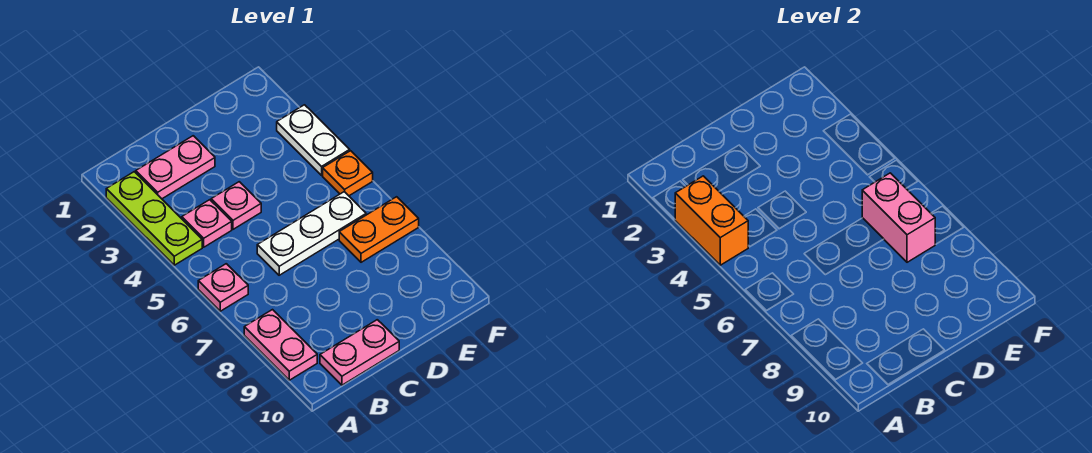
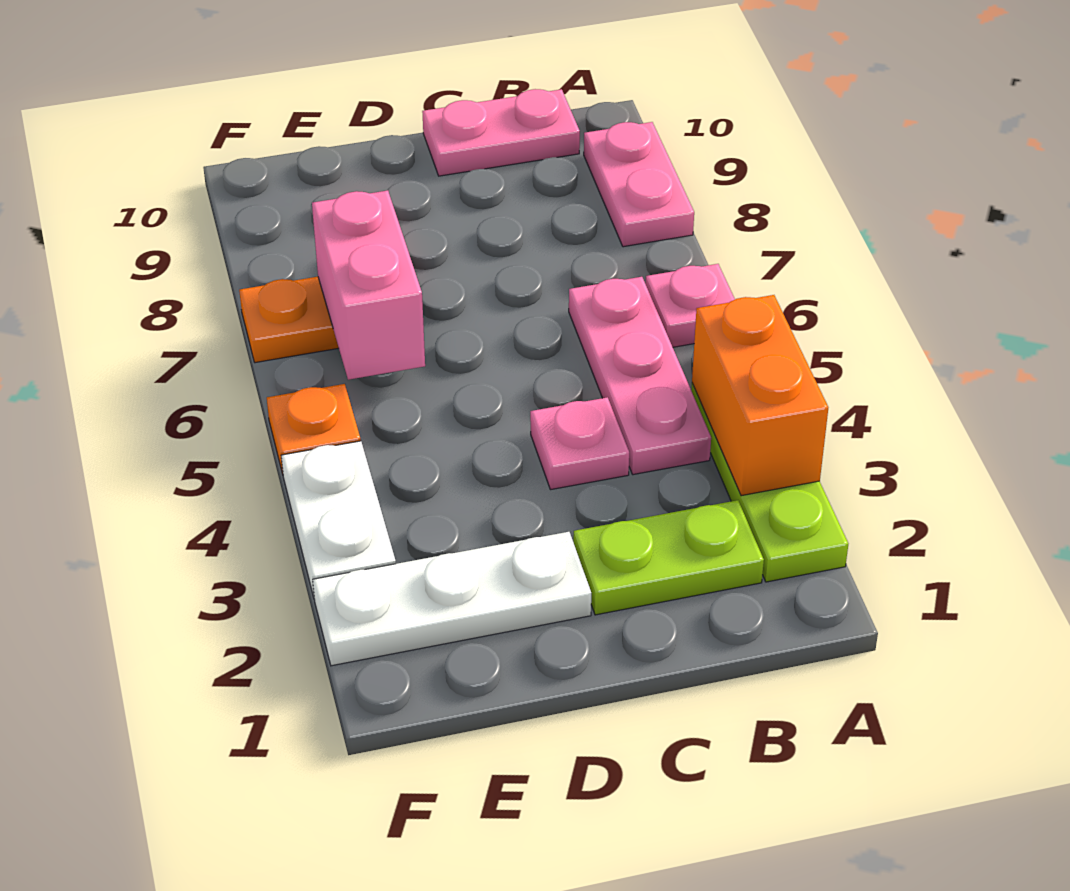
pink 1x2 plate [136,136,215,199] -> lime 1x2 plate [573,500,764,615]
pink 1x1 plate [182,200,232,247] -> pink 1x3 plate [569,277,711,475]
white 1x3 plate [257,192,366,275] -> white 1x3 plate moved to [313,532,591,666]

